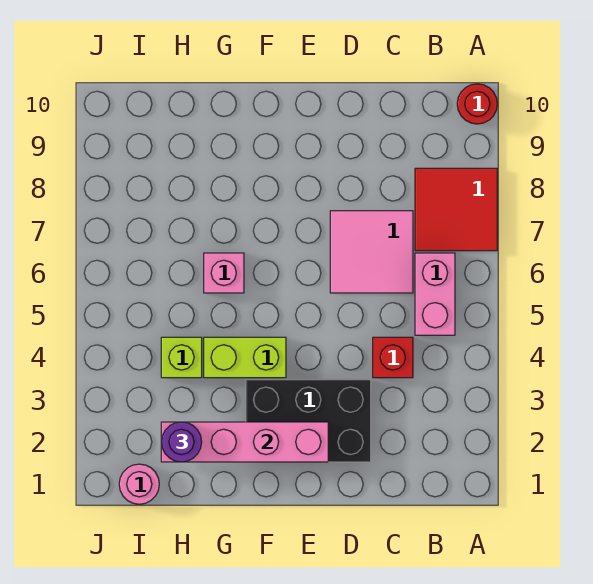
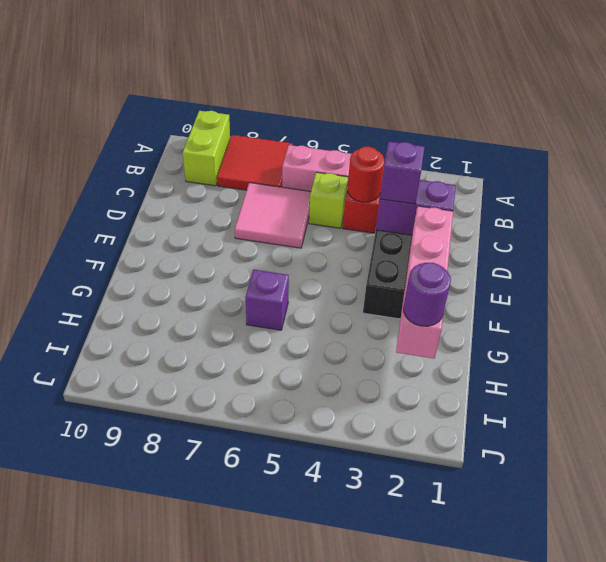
red 1x1 round brick [457,84,497,124] -> red 1x1 round brick moved to [347,146,384,202]
none -> purple 1x2 brick [376,180,456,235]
none -> purple 1x1 brick [380,142,424,204]
lime 1x2 brick [204,337,286,378] -> lime 1x2 brick moved to [183,111,230,186]
pink 1x1 brick [204,253,244,293] -> purple 1x1 brick [246,270,289,330]
lime 1x1 brick [161,337,202,378] -> lime 1x1 brick moved to [309,172,348,228]
pink 1x1 round brick [119,464,159,504] -> none

